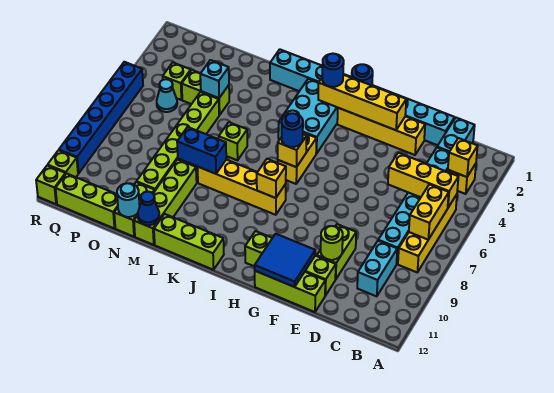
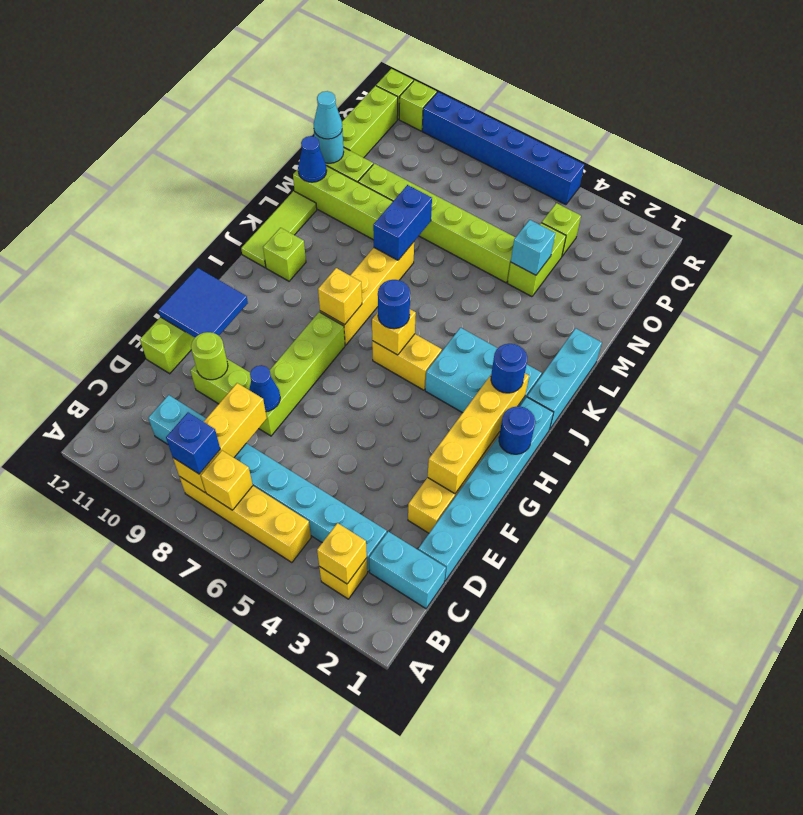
yellow 1x3 brick [388,153,458,207] -> yellow 1x3 brick moved to [173,383,267,492]
yellow 1x2 brick [409,184,449,240] -> yellow 1x1 brick [201,451,253,510]
none -> blue 1x1 brick [166,413,220,474]
none -> blue 1x1 cone [249,365,280,412]
lime 1x4 brick [245,231,336,296] -> lime 1x4 brick moved to [259,312,345,436]
lime 1x3 brick [154,214,224,270] -> lime 1x3 tile [241,191,317,268]
lime 1x1 brick [219,122,247,160] -> lime 1x1 brick moved to [263,228,306,281]
cyan 1x1 cone [157,79,177,112] -> cyan 1x1 cone moved to [314,91,342,139]

